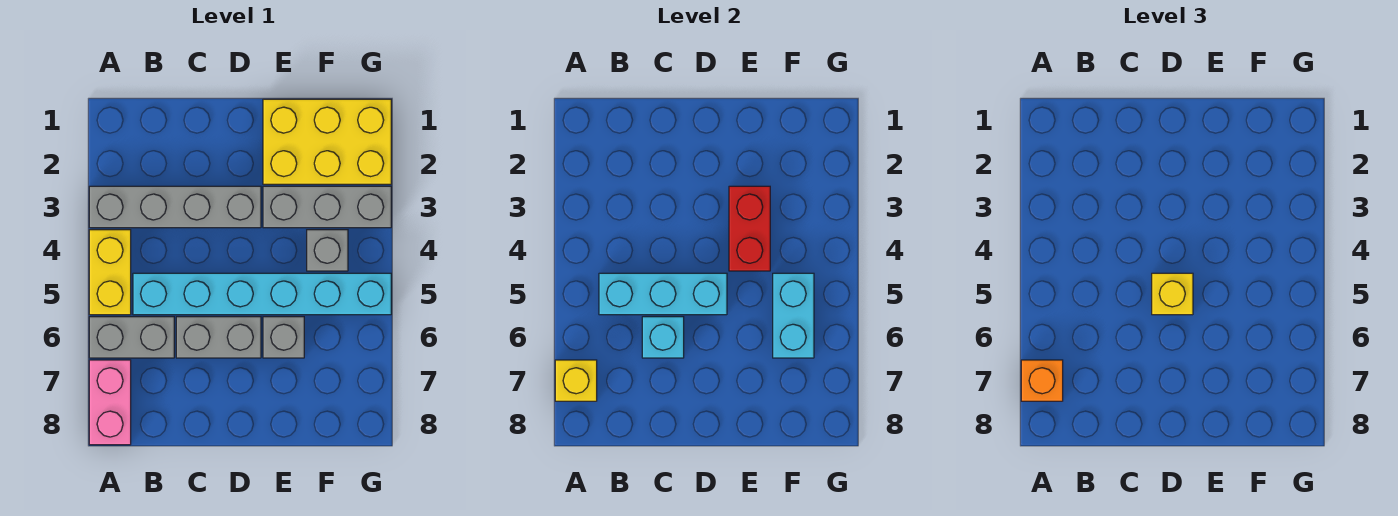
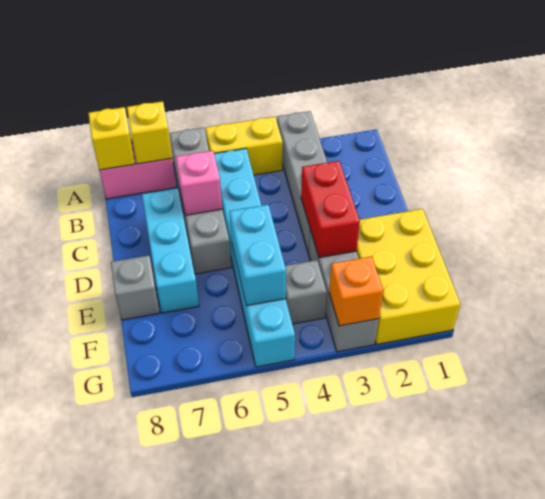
orange 1x1 brick [1021,360,1063,401] -> orange 1x1 brick moved to [329,256,383,326]
cyan 1x3 brick [599,273,727,315] -> cyan 1x3 brick moved to [142,188,199,313]
cyan 1x1 brick [642,317,684,358] -> pink 1x1 brick [176,151,222,215]
yellow 1x1 brick [1152,273,1193,315] -> yellow 1x1 brick moved to [89,107,135,170]
red 1x2 brick [729,186,770,271] -> red 1x2 brick turned to [301,161,360,258]
grey 1x1 brick [263,317,304,358] -> grey 1x1 brick moved to [111,256,160,320]
cyan 1x2 brick [773,273,814,358] -> cyan 1x2 brick turned to [229,205,286,306]

